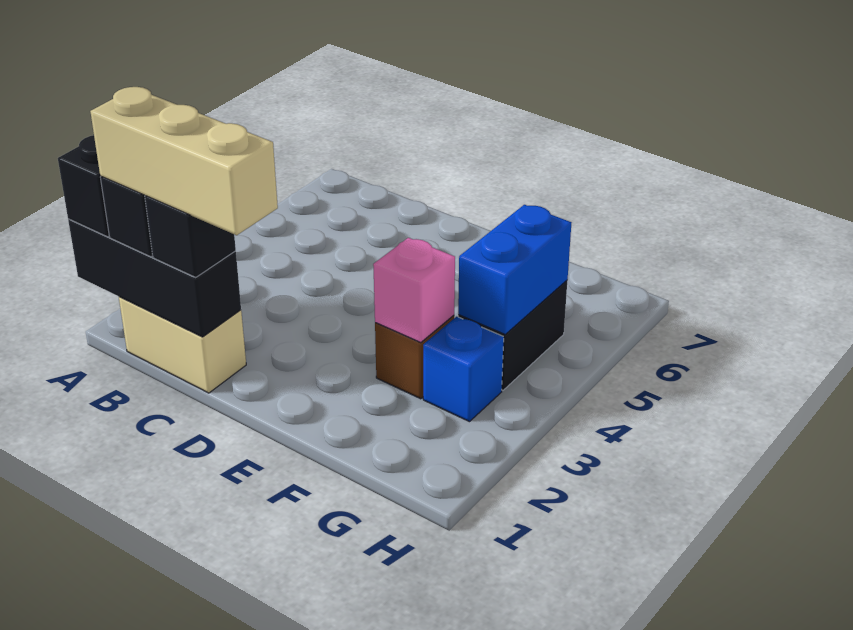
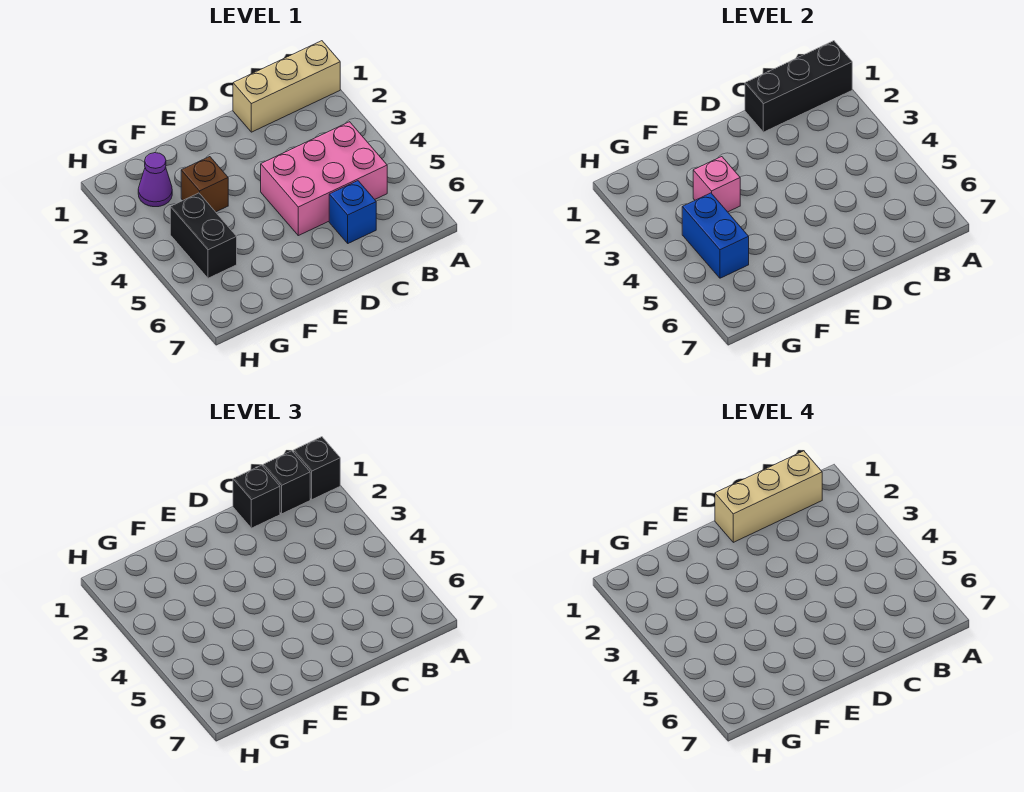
tan 1x2 brick [119,297,246,393] -> tan 1x3 brick [233,41,340,132]
none -> pink 2x3 brick [261,122,387,236]
none -> purple 1x1 cone [138,153,172,207]
blue 1x1 brick [423,317,504,422] -> blue 1x1 brick moved to [329,181,376,243]

